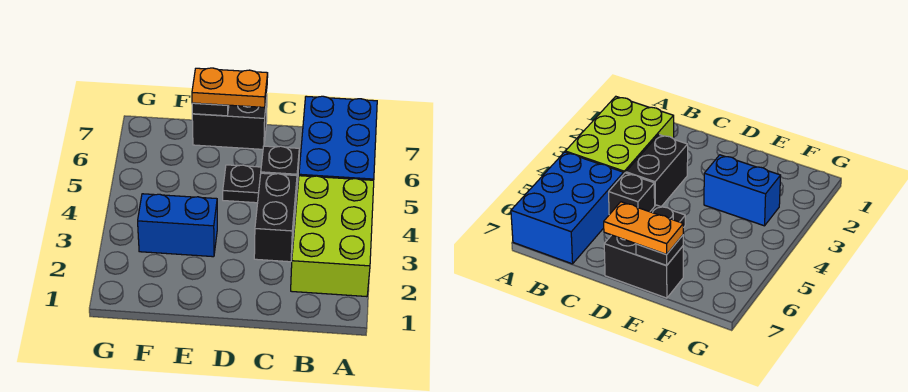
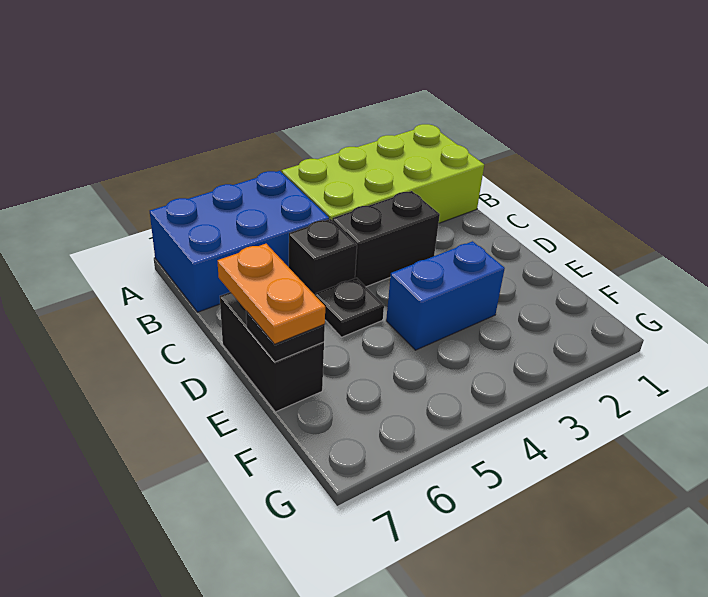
lime 2x3 brick [291,176,374,297] -> lime 2x4 brick [282,124,484,223]
blue 1x2 brick [138,194,217,257] -> blue 1x2 brick turned to [386,241,505,350]

